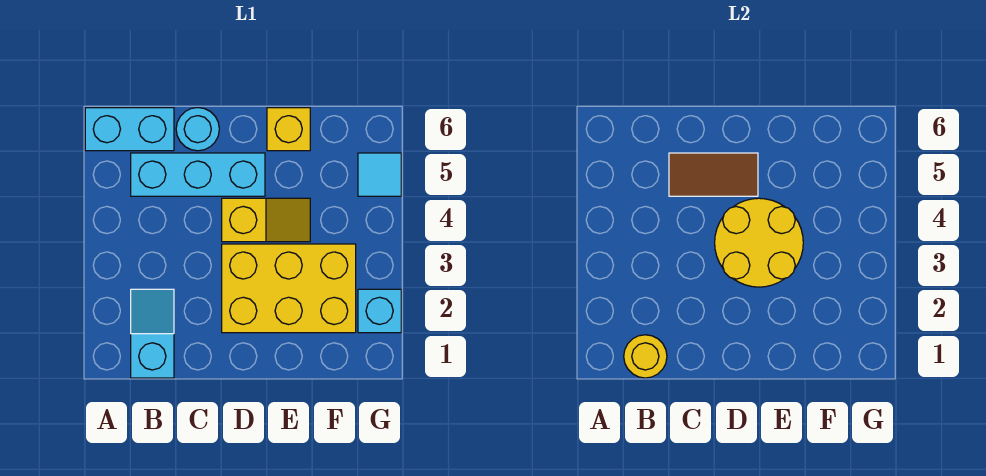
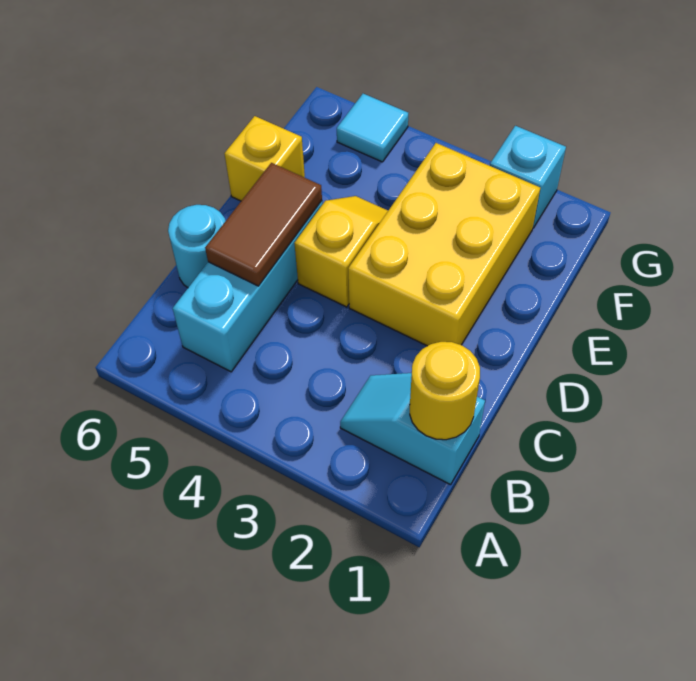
cyan 1x2 brick [85,108,174,151] -> none
yellow 2x2 round brick [715,198,803,287] -> none

